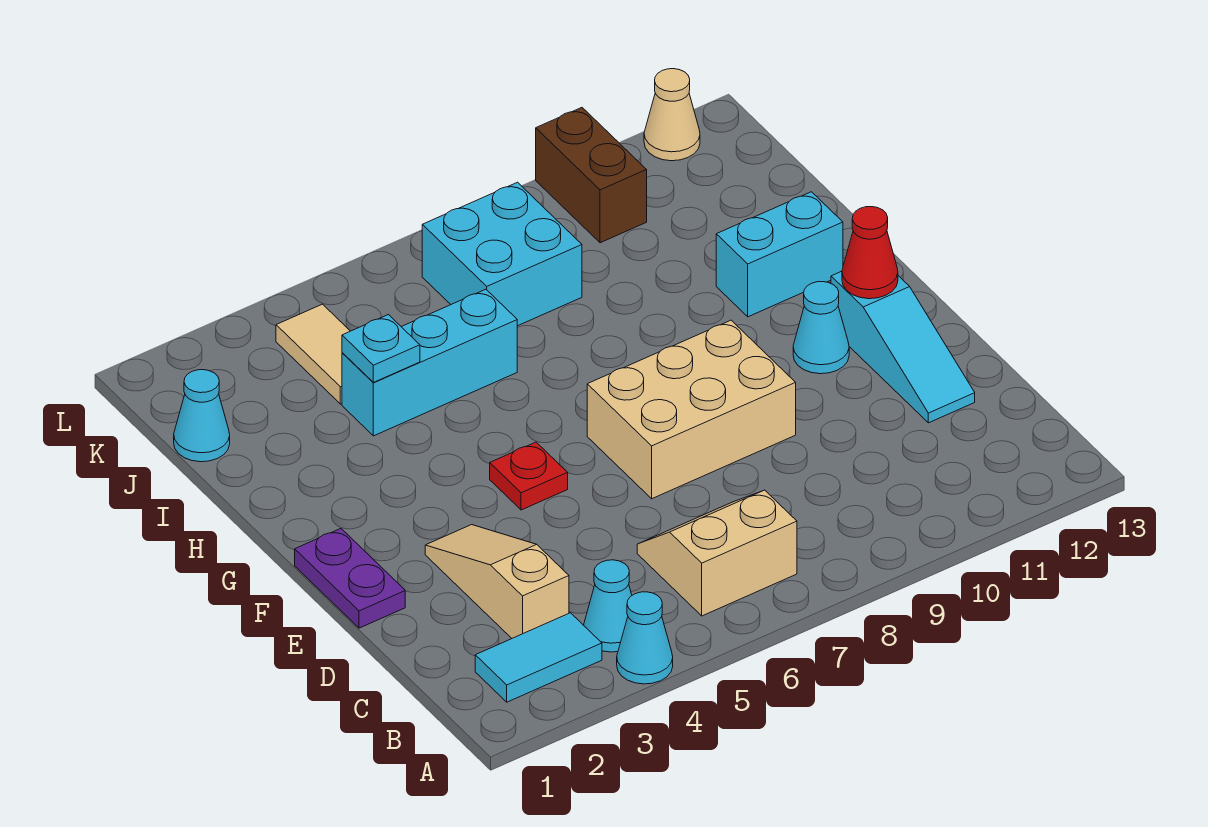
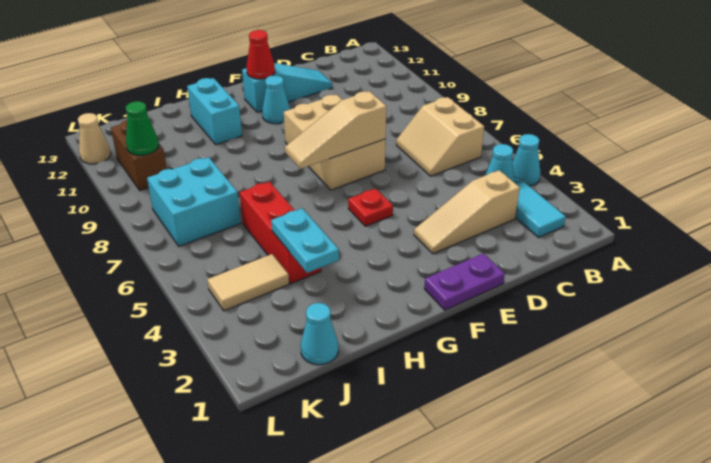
none -> tan 1x3 slope [285,91,386,169]
cyan 1x3 brick [342,289,517,436] -> red 1x3 brick [240,182,321,284]
cyan 1x1 plate [342,315,420,382] -> cyan 1x2 plate [271,208,339,273]
brown 1x2 brick [536,108,647,243] -> brown 1x2 brick turned to [111,120,167,190]
none -> green 1x1 cone [126,101,159,155]

